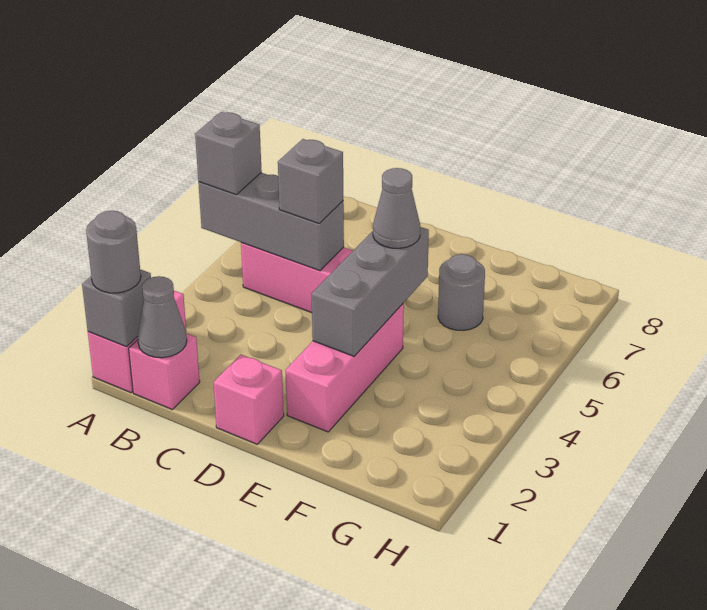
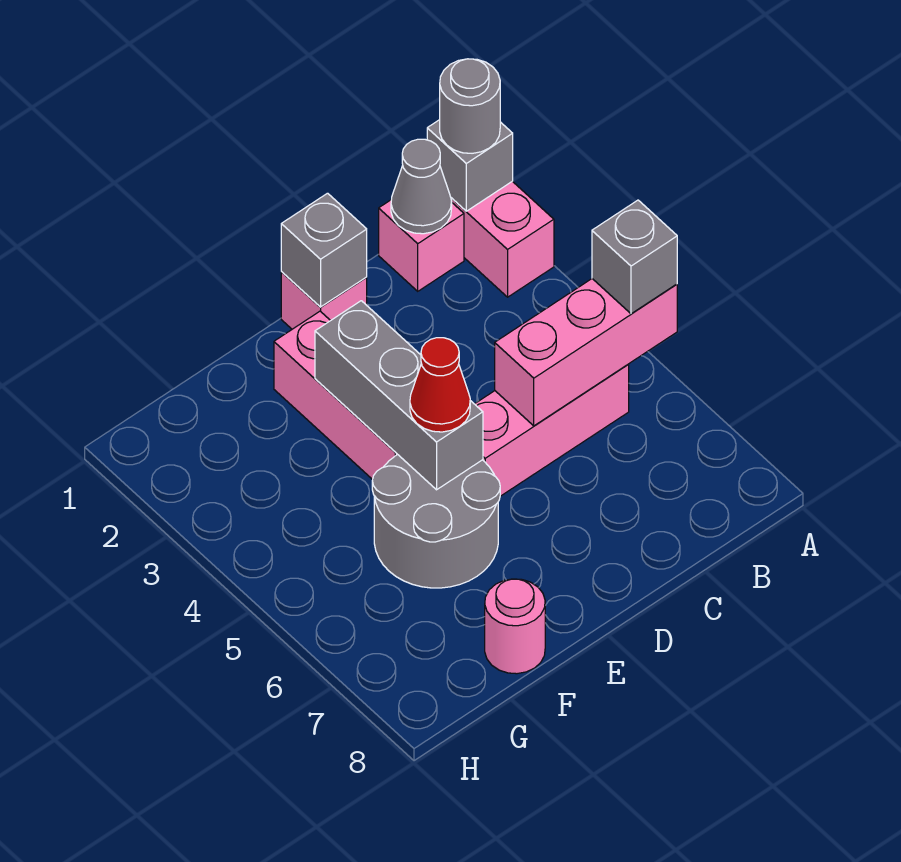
grey 1x3 brick [198,173,344,271] -> pink 1x3 brick [495,279,677,426]
grey 1x1 brick [278,139,343,223] -> grey 1x1 brick moved to [281,193,367,307]
grey 1x1 cone [373,168,420,248] -> red 1x1 cone [410,338,470,432]
grey 1x1 round brick [438,254,485,331] -> grey 2x2 round brick [372,455,500,588]
none -> pink 1x1 round brick [485,579,545,674]

